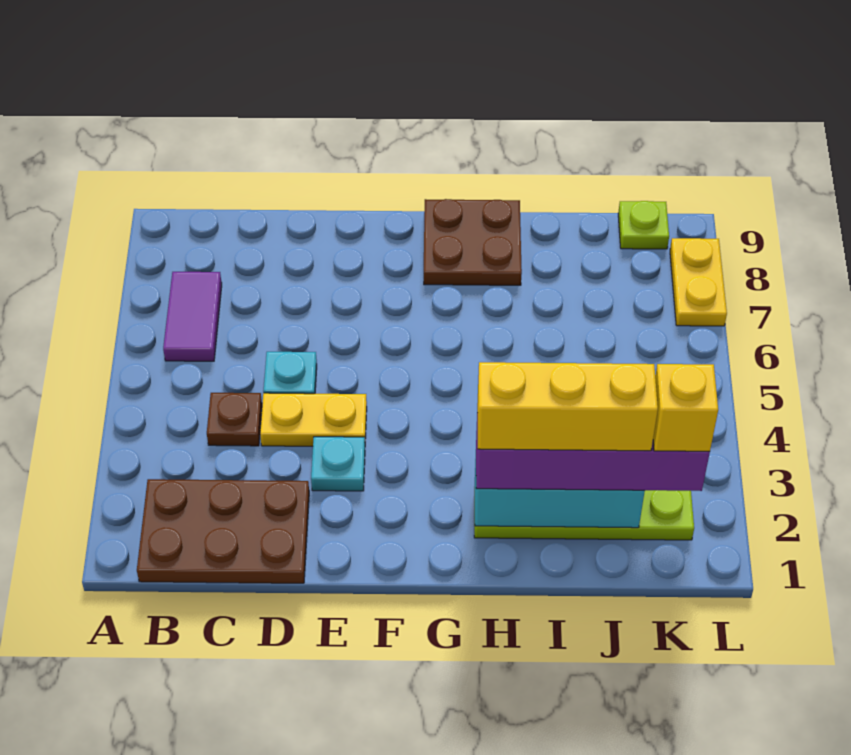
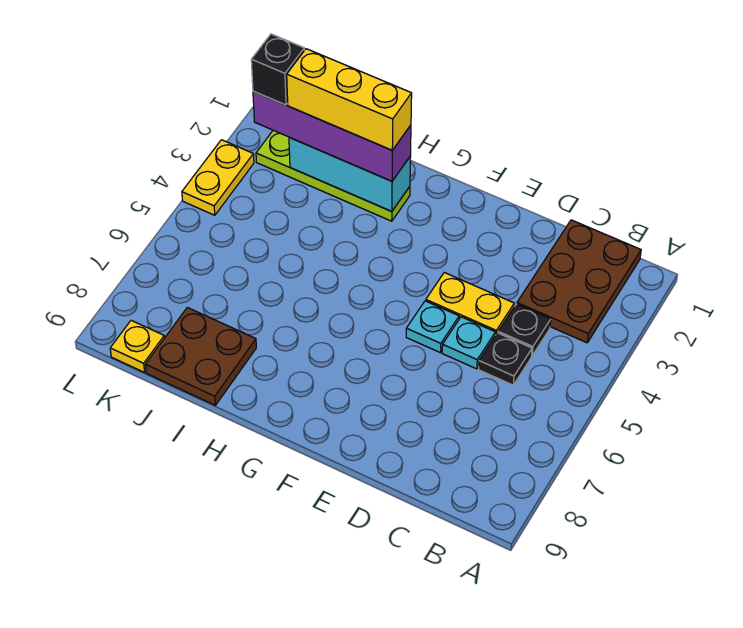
brown 2x3 plate [137,479,309,583] -> brown 2x3 plate turned to [517,220,641,343]
purple 1x2 tile [163,272,222,361] -> none
brown 1x1 plate [207,393,262,446] -> black 1x1 plate [498,304,551,355]
none -> black 1x1 plate [479,333,532,385]
cyan 1x1 plate [311,437,365,491] -> cyan 1x1 plate moved to [406,301,459,353]
brown 2x2 plate [424,199,522,285] -> brown 2x2 plate moved to [145,308,256,405]
yellow 1x1 brick [653,364,718,451] -> black 1x1 brick [251,34,304,105]
lime 1x1 plate [618,201,669,249] -> yellow 1x1 plate [110,320,164,372]
yellow 1x2 plate [670,238,727,326] -> yellow 1x2 plate moved to [182,140,254,215]

